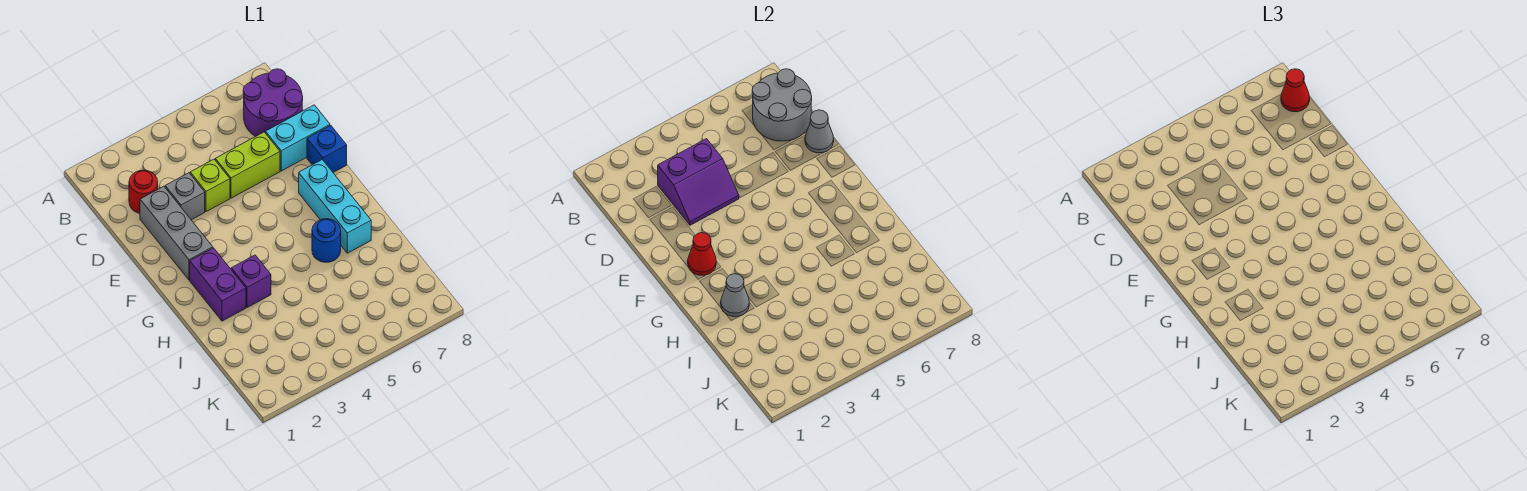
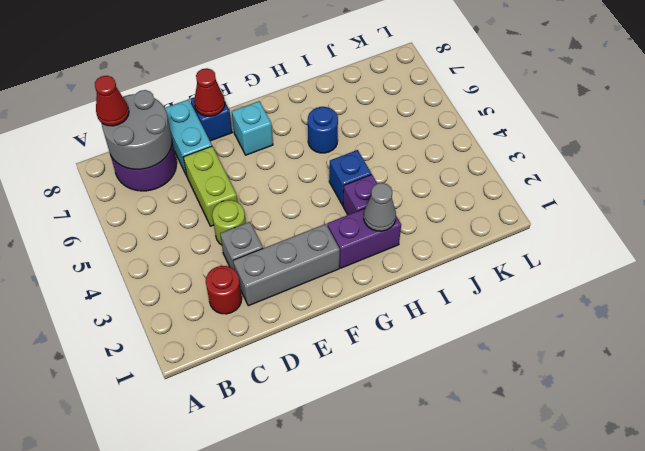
purple 2x2 slope [658,139,739,225] -> none
lime 1x1 brick [190,159,230,212] -> lime 1x1 round brick [212,200,246,245]
grey 1x1 cone [805,110,834,153] -> none
red 1x1 cone [688,233,716,275] -> red 1x1 cone moved to [194,68,225,116]
cyan 1x3 brick [299,160,371,253] -> cyan 1x1 brick [232,101,273,155]
none -> blue 1x1 brick [329,150,371,205]

